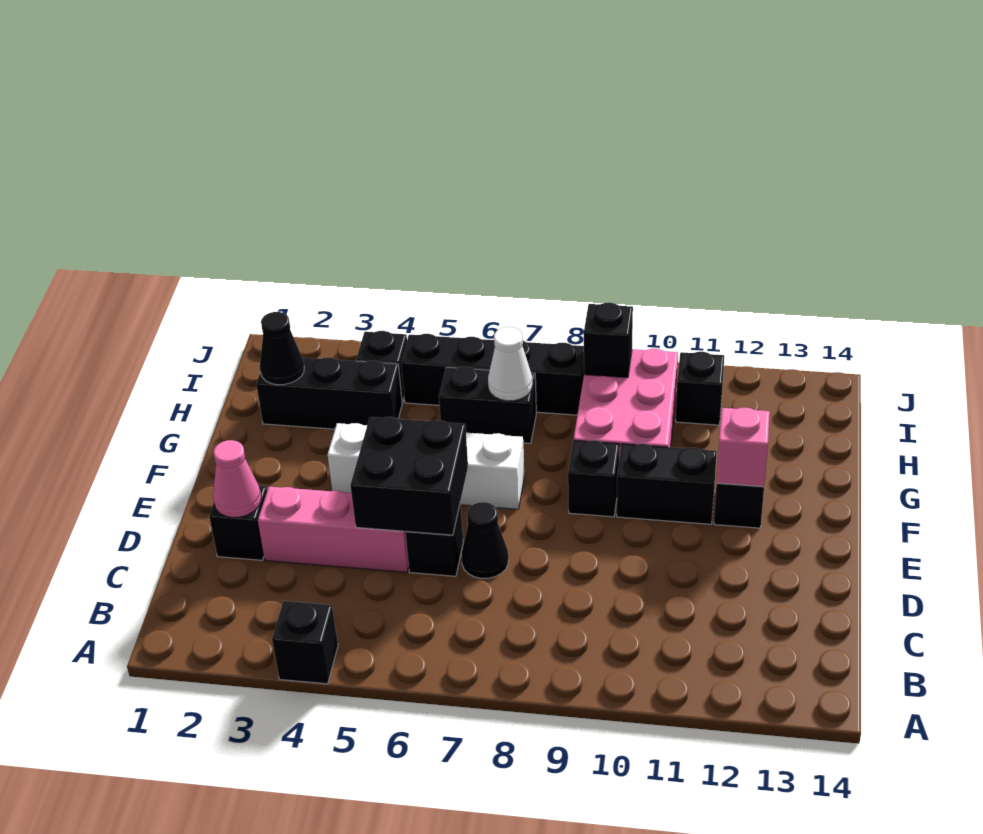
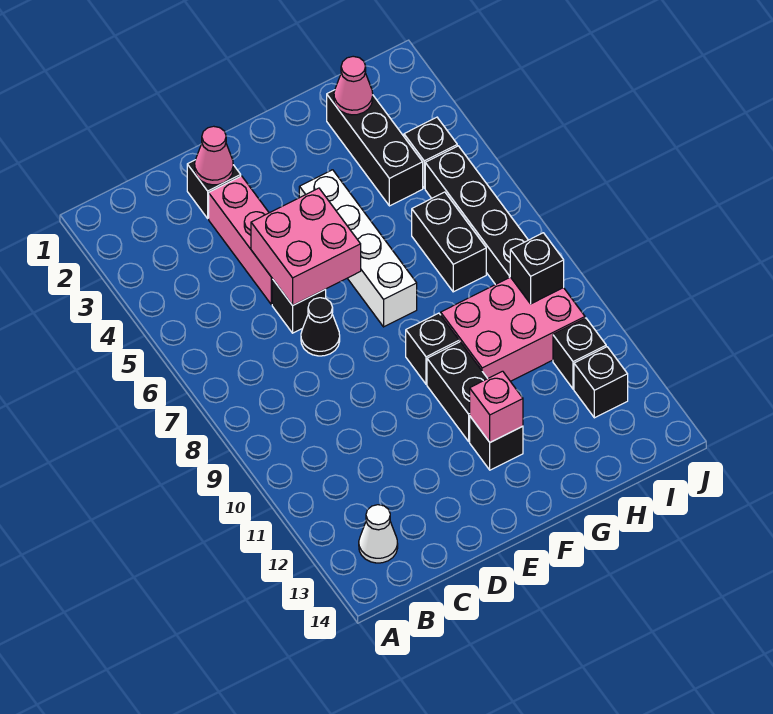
black 1x1 brick [272,601,338,684] -> black 1x1 brick moved to [574,347,628,418]
black 2x2 brick [350,417,468,535] -> pink 2x2 brick [251,188,361,305]
black 1x1 cone [260,312,304,385] -> pink 1x1 cone [334,56,373,115]
white 1x1 cone [488,327,532,401] -> white 1x1 cone moved to [359,505,398,563]

